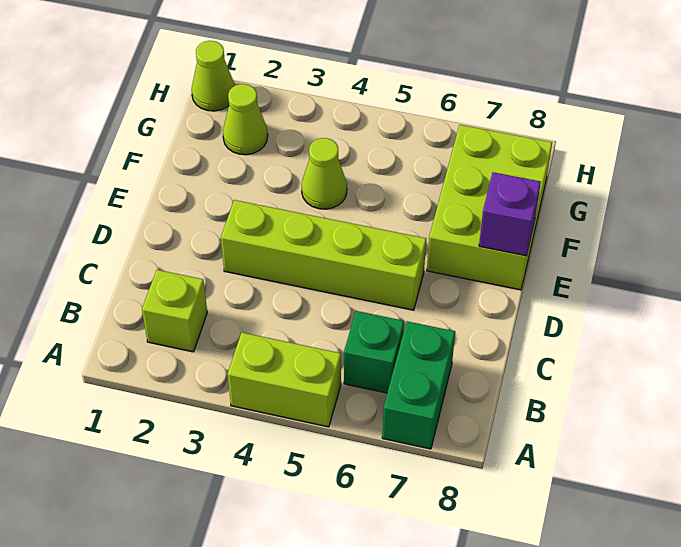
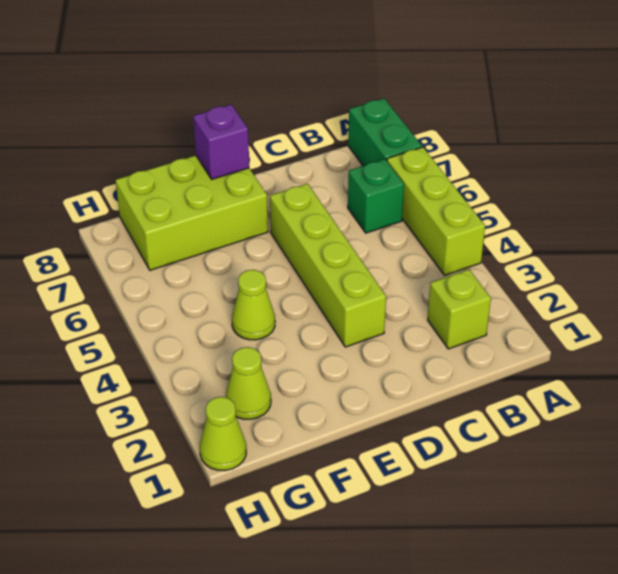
lime 1x2 brick [228,333,341,427] -> lime 1x3 brick [387,147,485,275]
green 1x2 brick [382,321,455,449] -> green 1x2 brick turned to [348,98,422,166]

